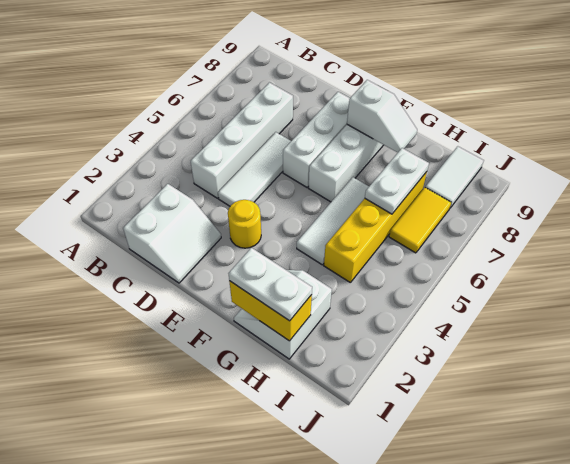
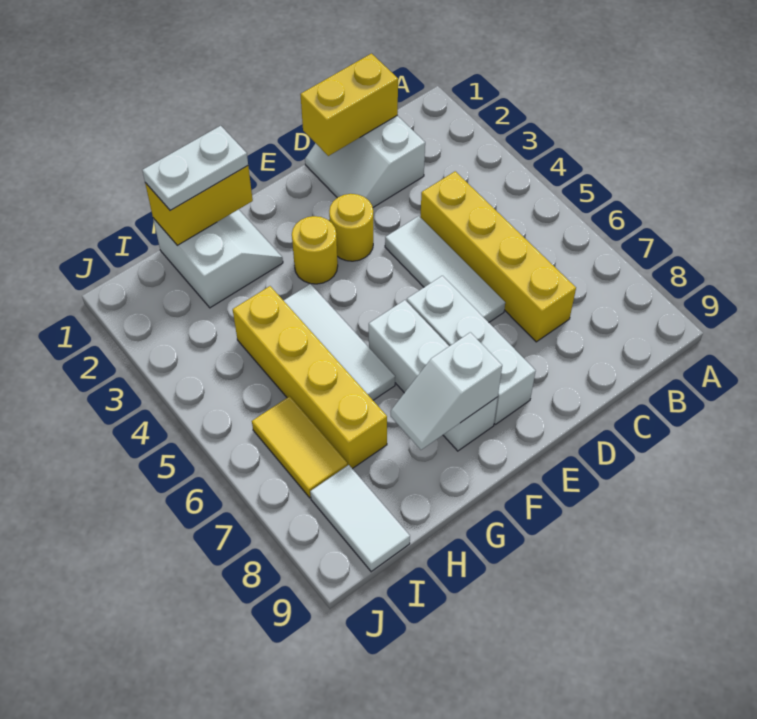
none -> yellow 1x2 brick [300,54,398,156]
white 1x4 brick [191,83,293,198] -> yellow 1x4 brick [420,171,576,342]
none -> yellow 1x1 round brick [292,216,338,284]
white 1x2 plate [365,148,429,214] -> none

